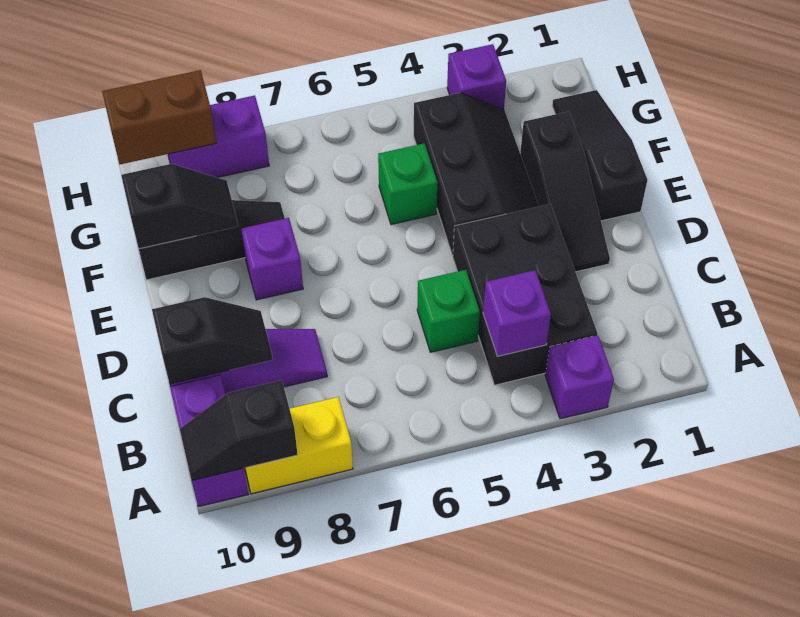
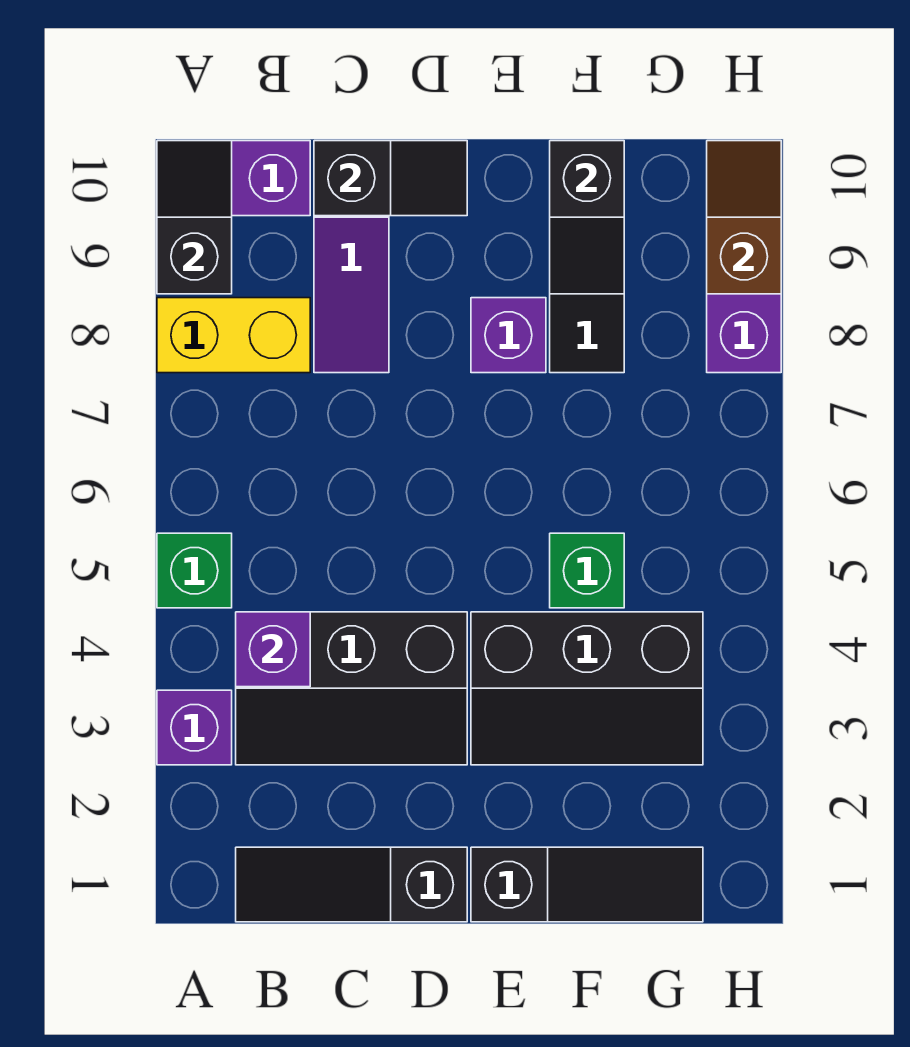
yellow 1x2 brick [245,397,353,494] -> yellow 1x2 brick turned to [157,298,310,373]
black 2x3 brick [453,204,597,385] -> black 2x3 slope [236,612,467,765]
green 1x1 brick [417,270,480,352] -> green 1x1 brick moved to [157,533,232,608]
black 1x2 slope [152,297,273,384] -> black 1x2 slope turned to [314,141,467,216]
black 1x3 slope [520,112,610,272] -> black 1x3 slope moved to [236,847,467,922]
purple 1x1 brick [447,44,506,110] -> none
brown 1x2 brick [102,70,216,164] -> brown 1x2 slope [707,141,781,294]

